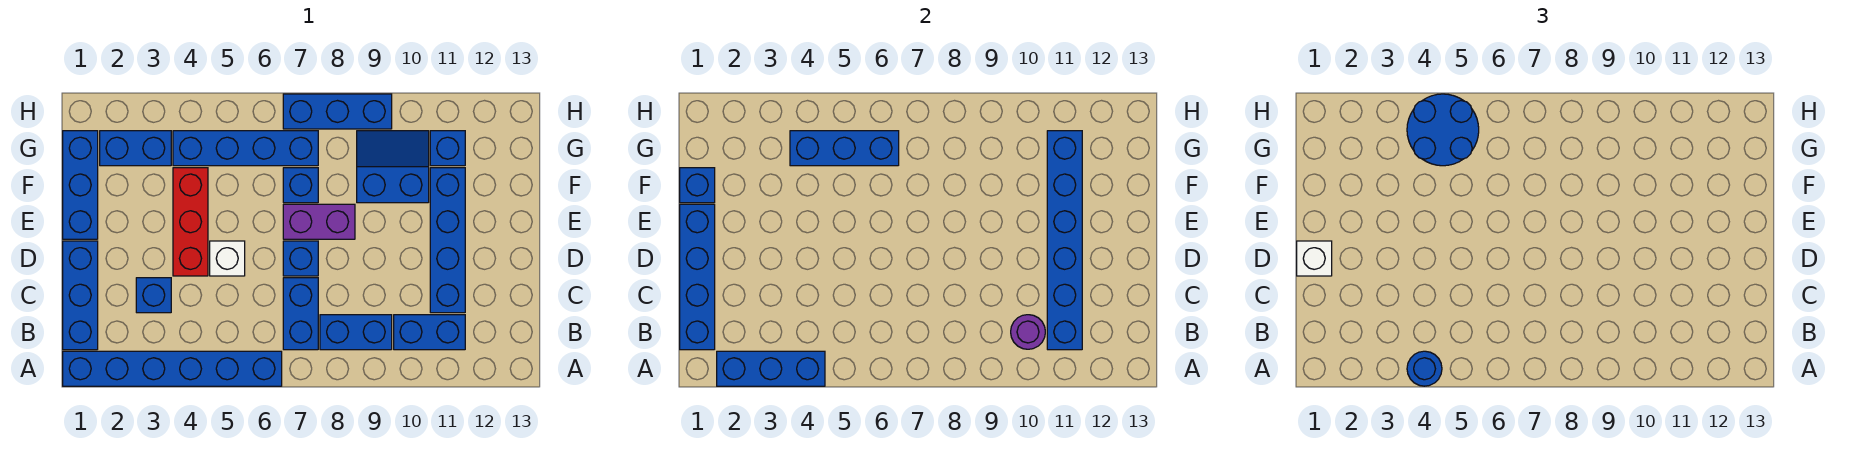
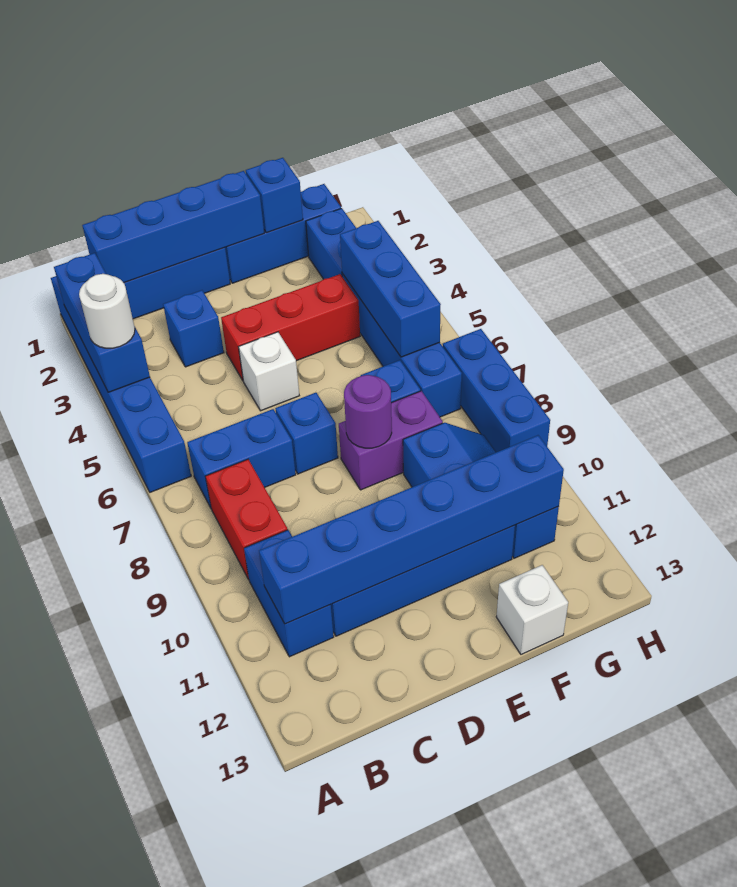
blue 1x1 round brick [1407,351,1442,386] -> white 1x1 round brick [79,274,135,348]
blue 1x2 brick [320,315,392,350] -> red 1x2 brick [205,459,288,580]
purple 1x1 round brick [1011,315,1045,349] -> purple 1x1 round brick moved to [344,375,392,448]
white 1x1 brick [1297,241,1332,276] -> white 1x1 brick moved to [496,565,568,654]
purple 1x2 brick [283,204,355,239] -> purple 1x2 brick turned to [339,391,443,490]
blue 2x2 round brick [1407,94,1479,166] -> none

